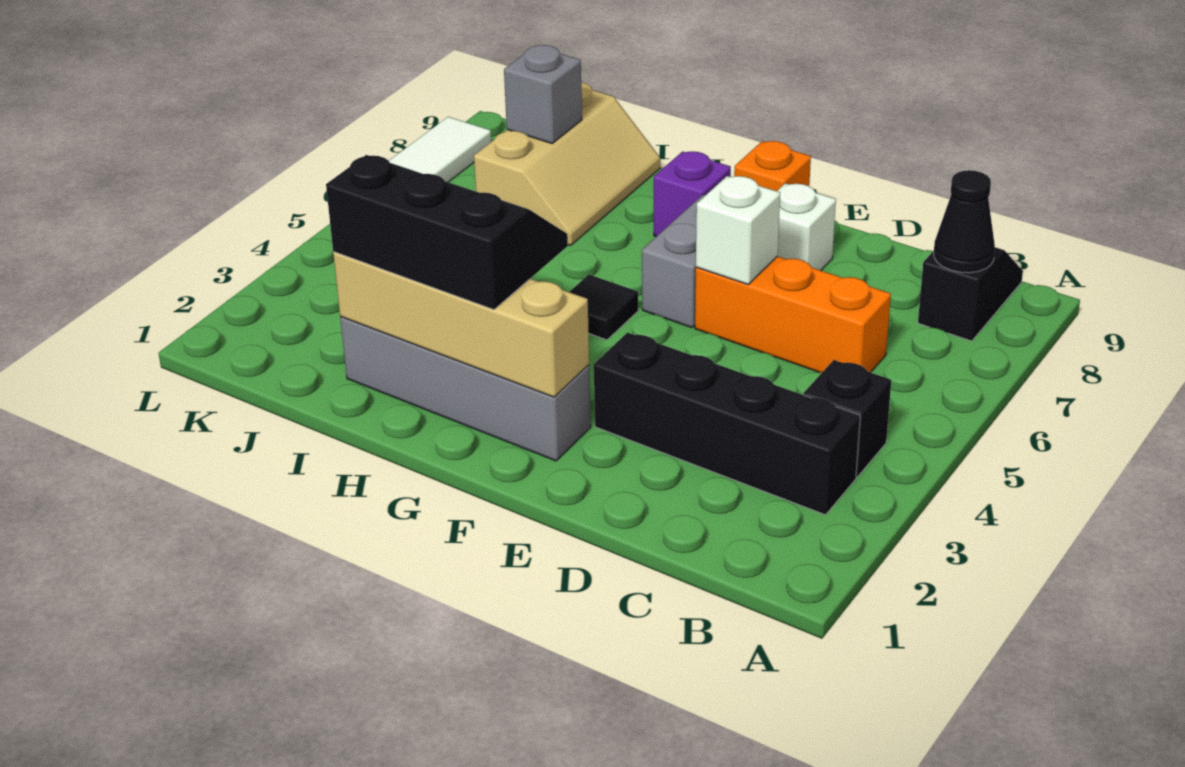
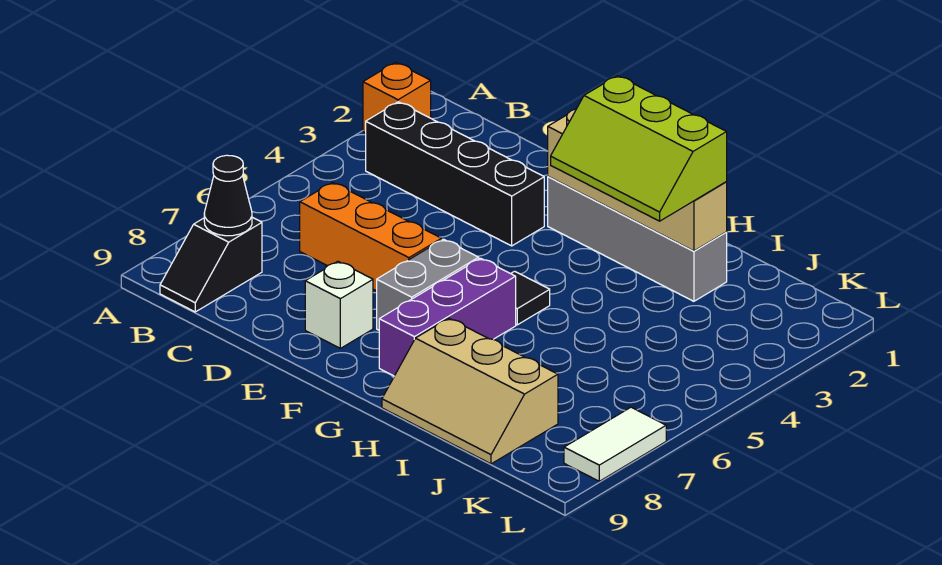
black 1x1 brick [803,360,891,477] -> none
white 1x1 brick [696,176,780,285] -> none
orange 1x1 brick [734,141,811,191] -> orange 1x1 brick moved to [363,62,431,133]
black 2x3 slope [326,155,568,310] -> lime 2x3 slope [551,76,727,221]
purple 1x1 brick [654,151,731,237] -> purple 1x3 brick [379,258,516,376]
tan 2x3 slope [474,82,660,246] -> tan 2x3 slope turned to [382,318,558,464]
grey 1x1 brick [504,45,582,144] -> none

